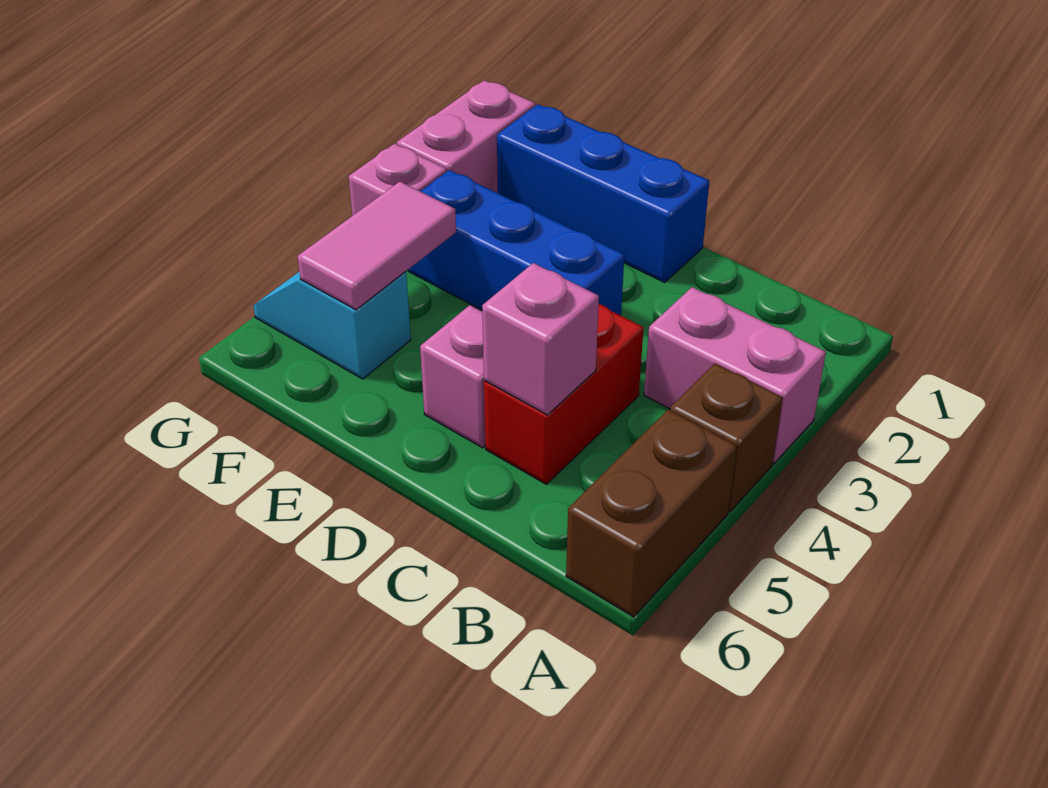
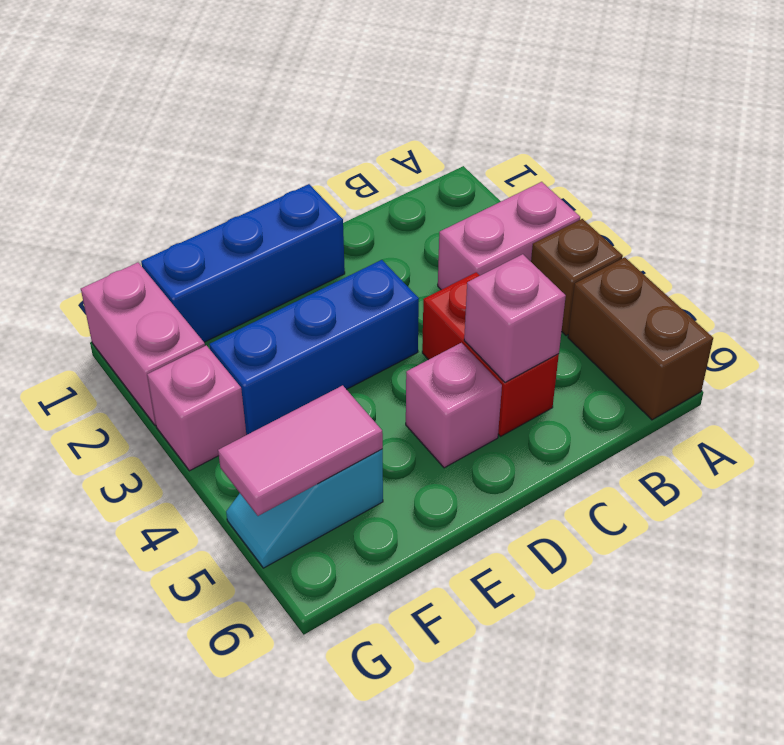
pink 1x2 tile [298,182,456,310] -> pink 1x2 tile turned to [218,385,383,516]

